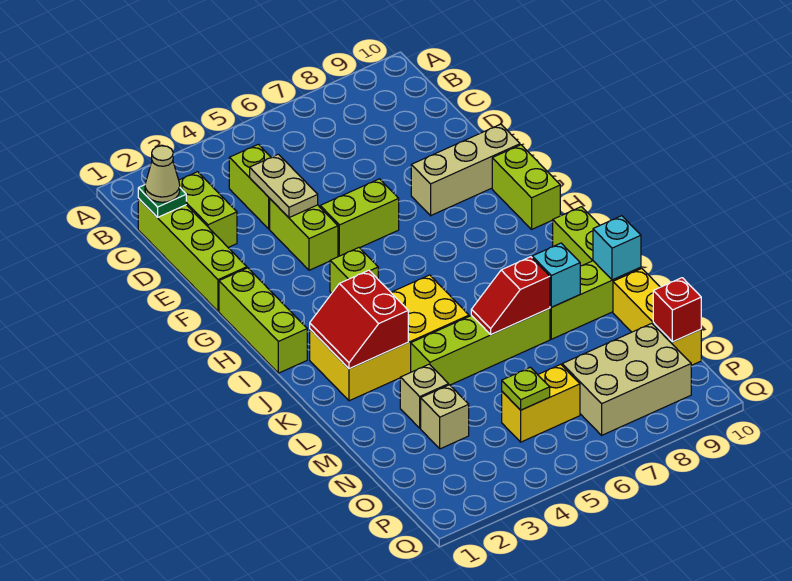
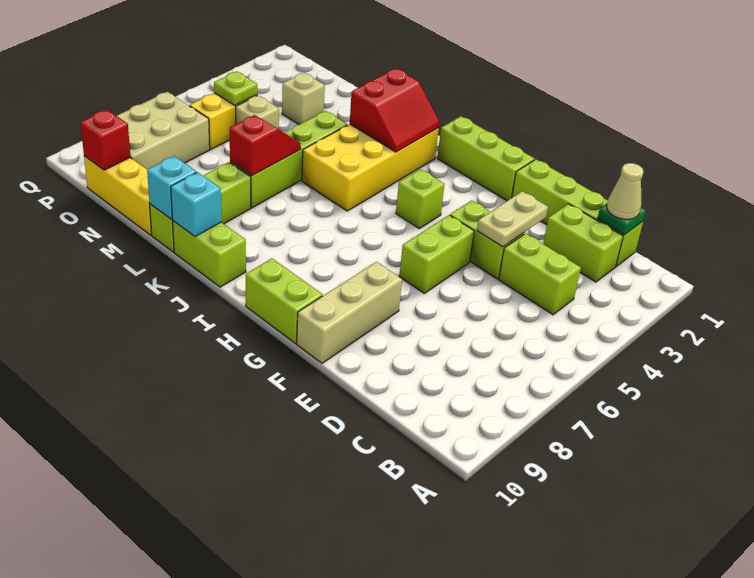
tan 1x2 plate [250,154,318,218] -> tan 1x2 plate turned to [477,191,548,247]
red 2x2 slope [310,270,408,369] -> red 2x2 slope turned to [350,68,439,152]
cyan 1x1 brick [532,243,580,307] -> cyan 1x1 brick moved to [171,172,221,236]
tan 1x1 brick [400,364,449,428] -> tan 1x1 brick moved to [236,95,279,129]

